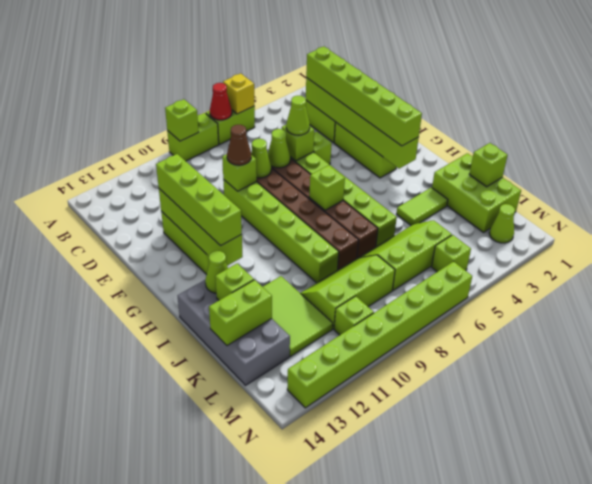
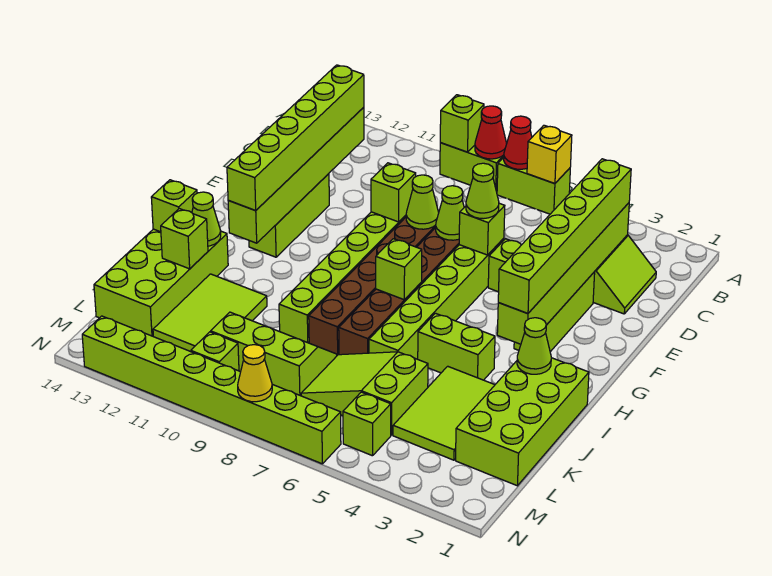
none -> red 1x1 cone [475,106,507,159]
brown 1x1 cone [227,125,251,165] -> none
lime 1x4 brick [159,189,243,266] -> lime 1x6 brick [228,107,364,243]
lime 1x4 brick [156,154,242,246] -> lime 1x6 brick [227,65,364,211]
grey 2x4 brick [178,280,290,385] -> lime 2x4 brick [94,229,228,336]
lime 2x3 brick [432,153,521,232] -> lime 2x4 brick [456,358,589,486]
lime 1x2 tile [397,187,448,226] -> lime 2x3 tile [393,366,495,460]
lime 1x1 brick [469,143,508,187] -> lime 1x1 brick moved to [151,180,197,232]
lime 2x3 slope [359,220,452,290] -> lime 2x3 slope turned to [301,352,428,435]
lime 1x2 brick [209,280,272,346] -> lime 1x2 brick moved to [418,313,495,380]
lime 1x1 cone [489,204,515,243] -> lime 1x1 cone moved to [517,318,551,374]
none -> yellow 1x1 cone [238,345,272,402]

